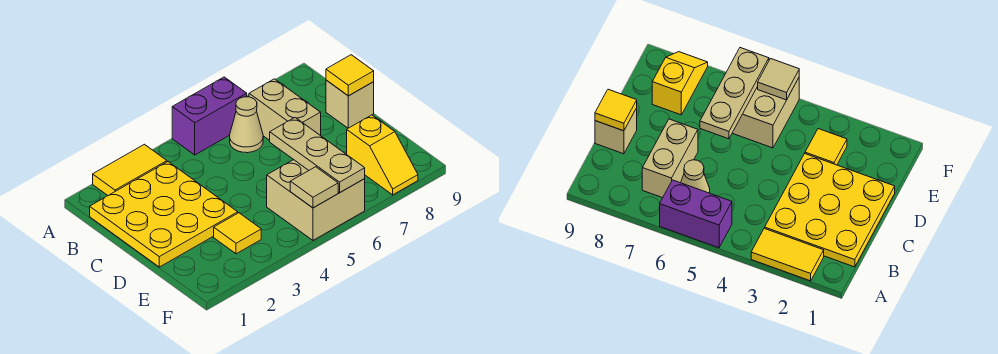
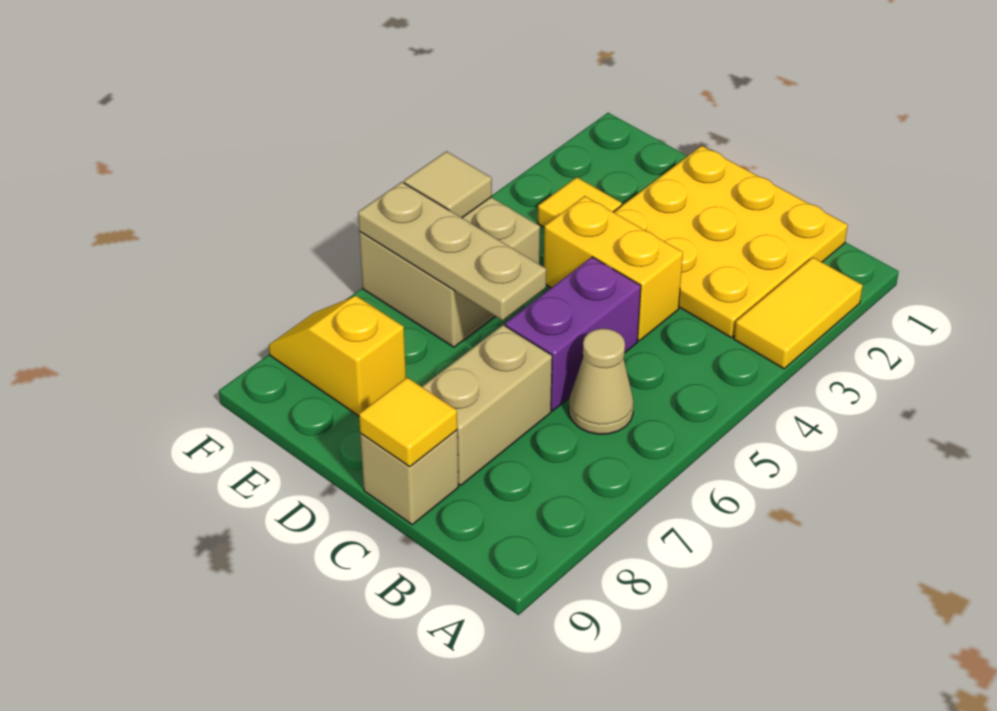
purple 1x2 brick [172,77,247,155] -> purple 1x2 brick moved to [505,257,641,411]
tan 1x2 brick [249,79,321,140] -> tan 1x2 brick turned to [422,325,552,485]
none -> yellow 1x2 brick [544,196,683,341]

